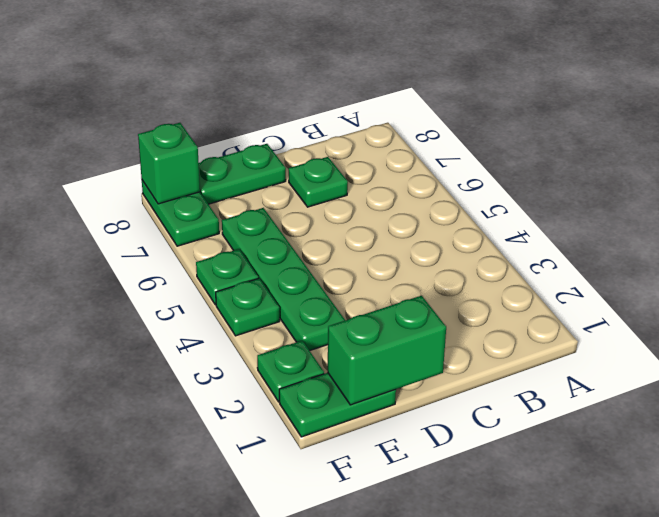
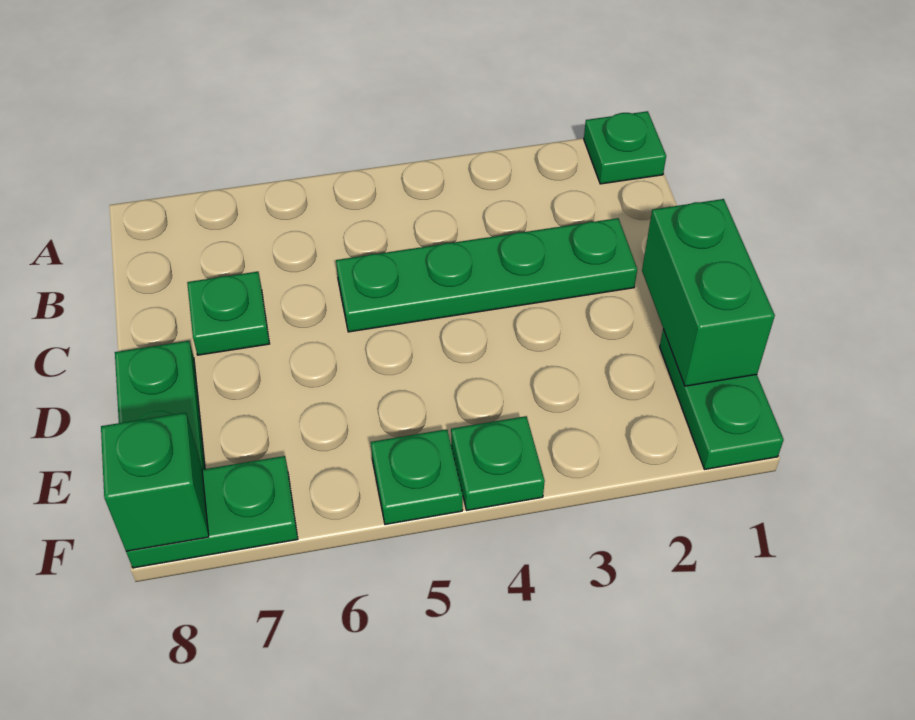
green 1x4 plate [222,208,345,351] -> green 1x4 plate moved to [336,218,637,332]
green 1x1 plate [257,341,324,402] -> green 1x1 plate moved to [584,111,666,184]

